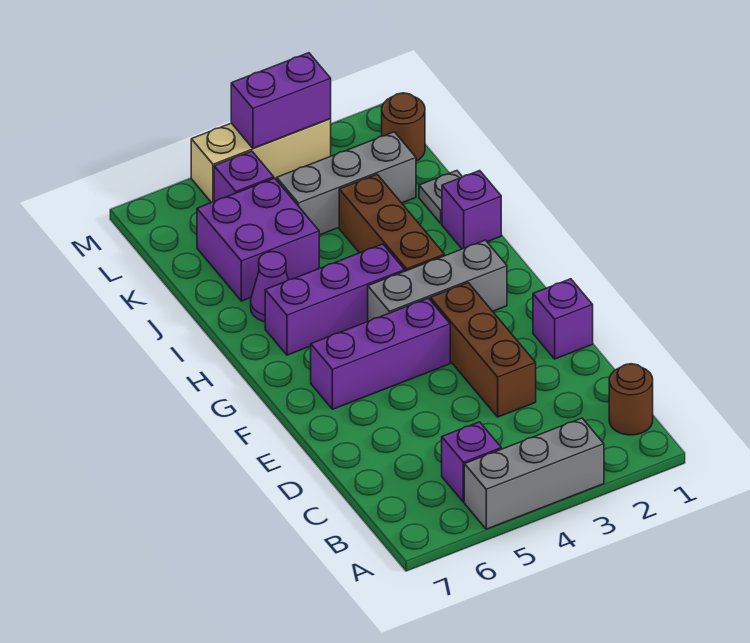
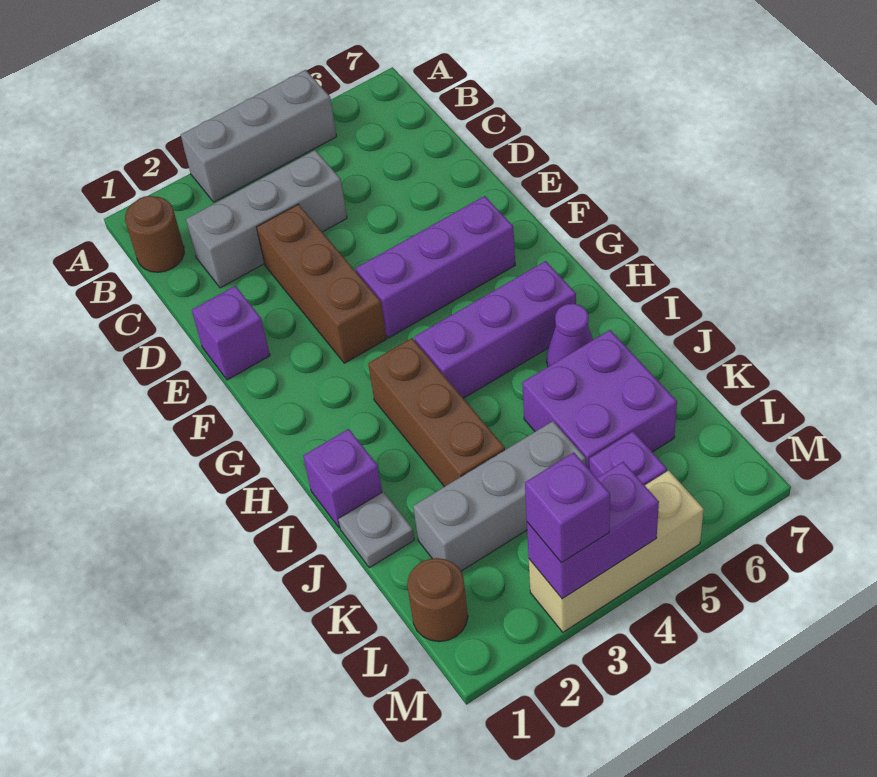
purple 1x1 brick [442,422,501,502] -> purple 1x1 brick moved to [525,452,610,563]
grey 1x3 brick [368,240,507,321] -> grey 1x3 brick moved to [186,150,347,288]

